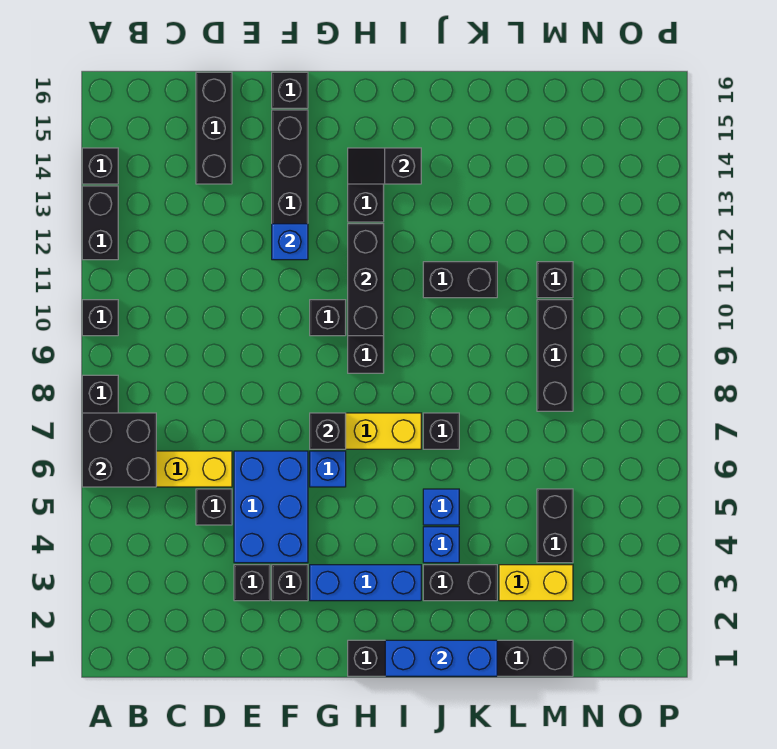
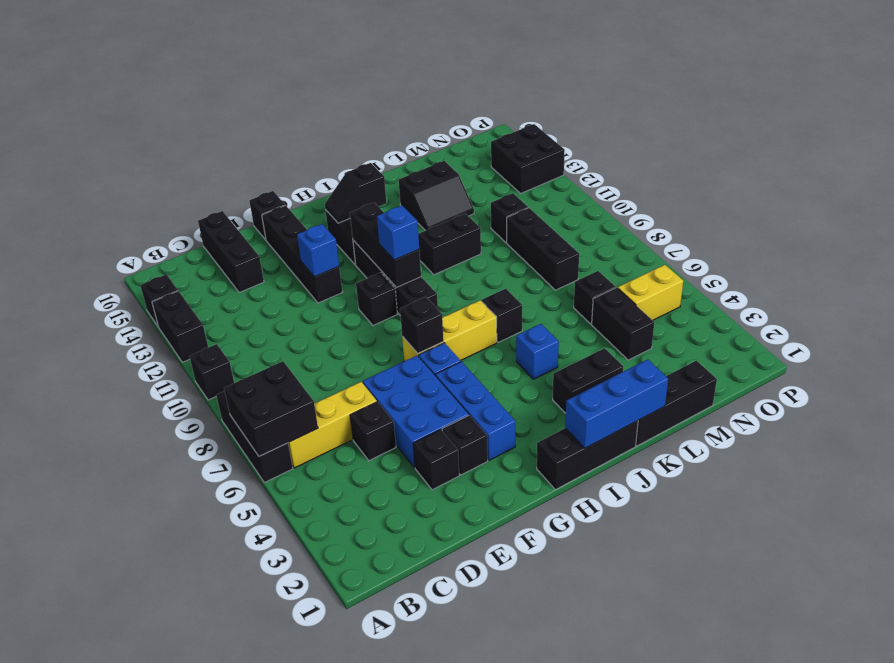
blue 1x3 brick [310,565,421,601] -> blue 1x3 brick turned to [435,362,515,460]
blue 1x1 brick [423,527,459,563] -> blue 1x1 brick moved to [377,206,419,260]
none -> black 2x2 slope [399,161,474,231]
yellow 1x2 brick [499,565,573,601] -> yellow 1x2 brick moved to [618,265,683,320]
none -> black 1x1 brick [574,271,616,324]
none -> black 2x2 brick [491,124,565,193]

